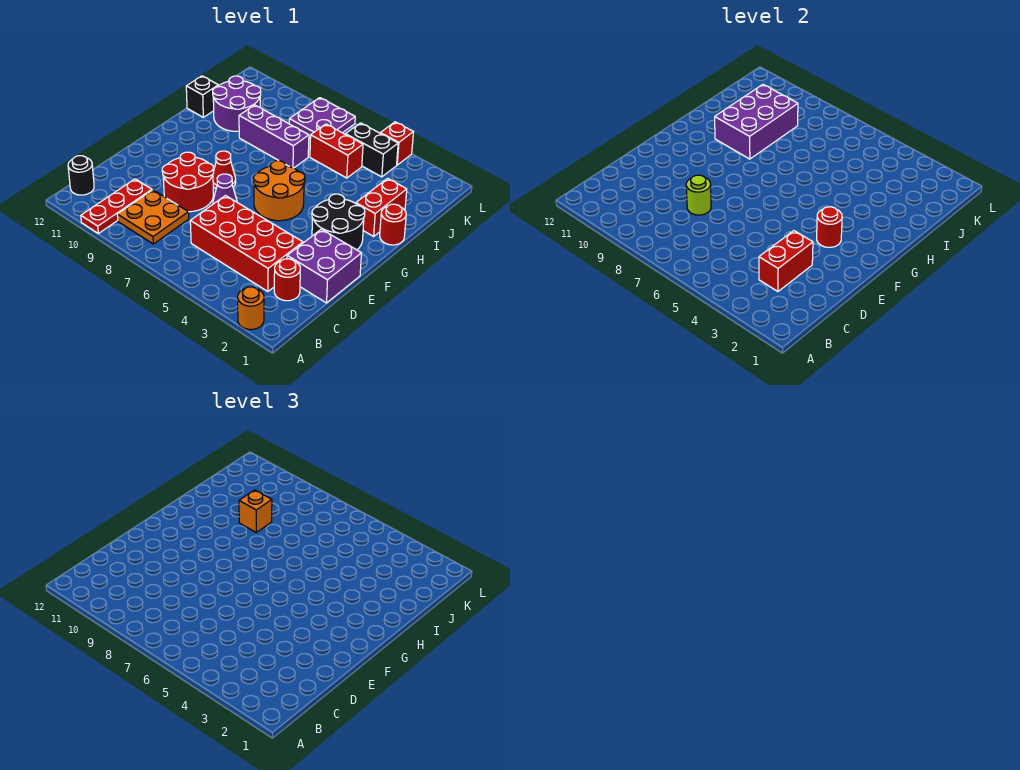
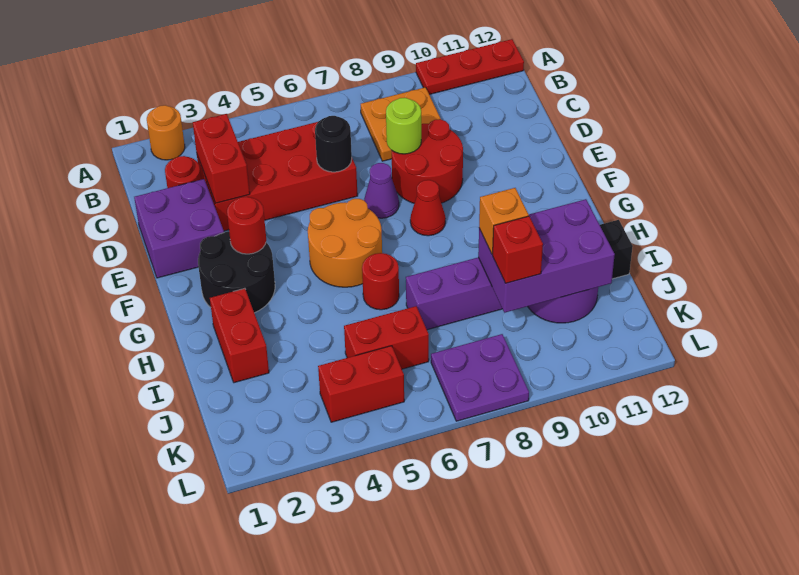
red 1x3 plate [81,179,152,233] -> red 1x3 plate turned to [416,39,524,94]
black 1x1 round brick [68,156,94,195] -> black 1x1 round brick moved to [315,116,352,172]
red 1x1 round brick [380,204,406,245] -> red 1x1 round brick moved to [362,253,399,310]
purple 2x3 brick [715,85,798,159] -> purple 2x3 brick turned to [478,199,615,313]
black 1x2 brick [346,123,398,177] -> red 1x2 brick [318,346,404,422]
red 1x1 brick [380,122,413,165] -> red 1x1 brick moved to [493,216,543,283]

